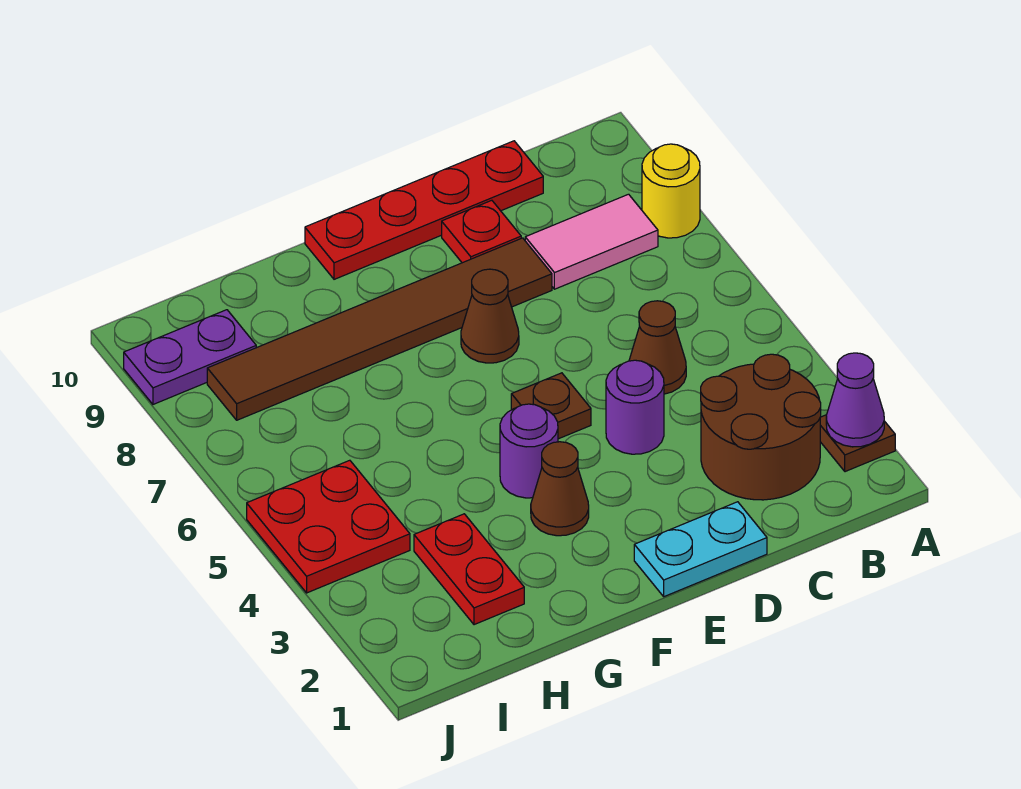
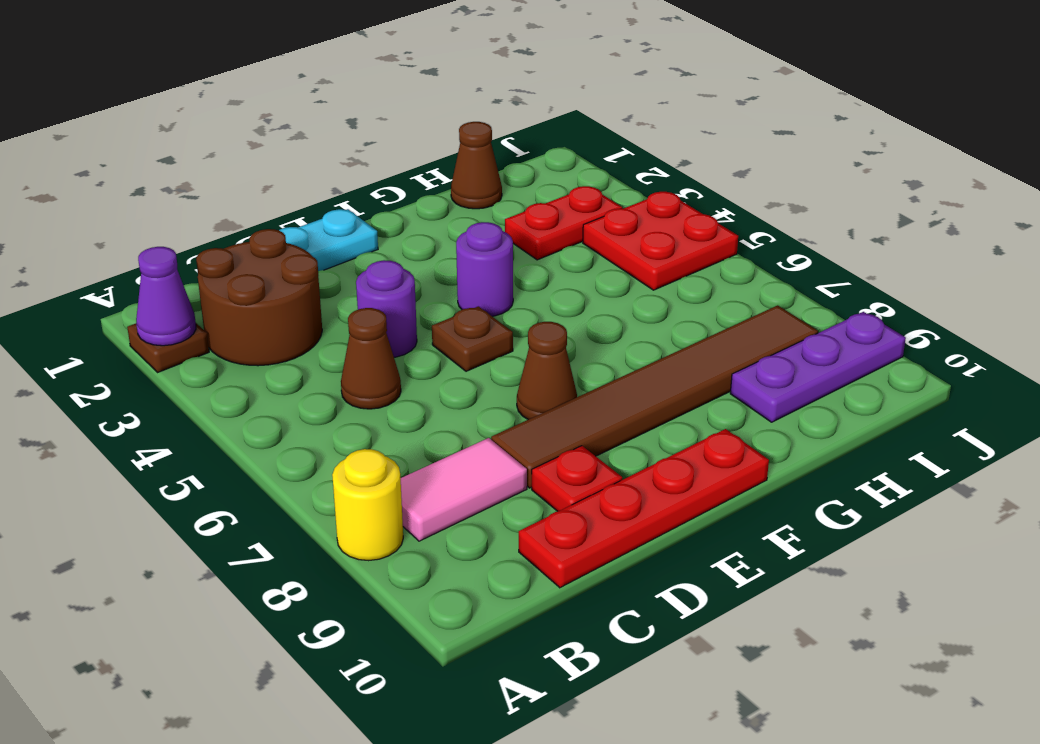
brown 1x1 cone [531,442,589,536] -> brown 1x1 cone moved to [451,122,502,209]
red 1x2 plate [414,514,524,625] -> red 1x2 plate turned to [505,186,622,260]
purple 1x2 plate [124,310,256,404] -> purple 1x3 plate [730,312,906,422]

